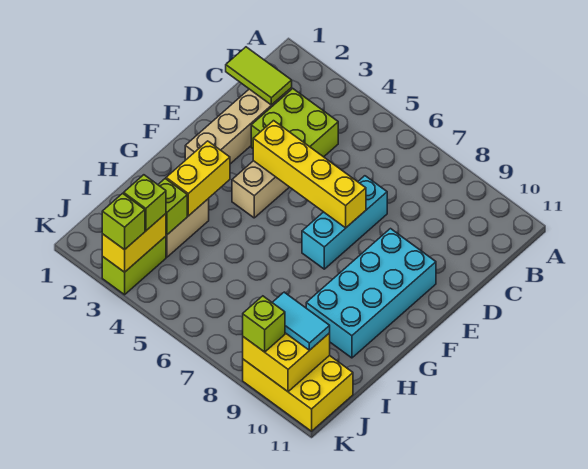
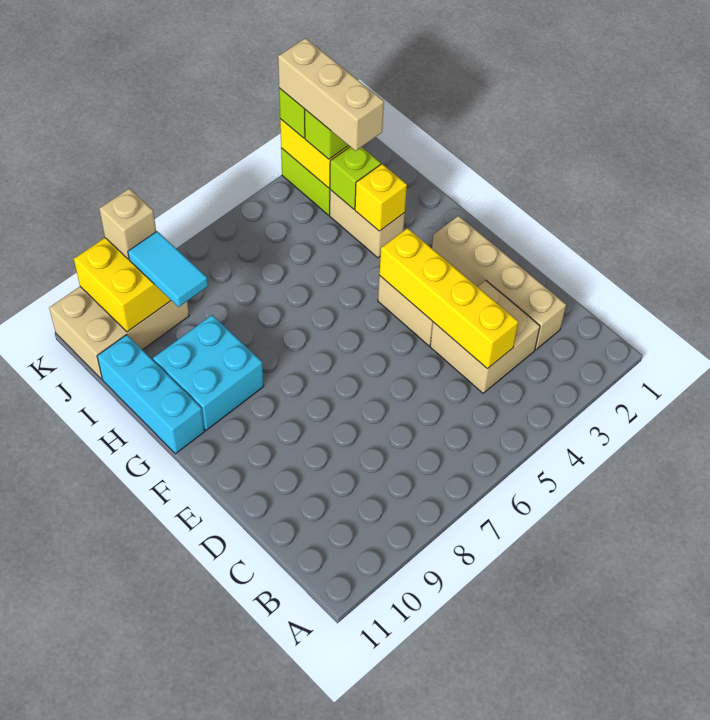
lime 1x2 tile [226,47,292,105] -> none
lime 2x2 brick [251,89,338,157] -> tan 2x2 brick [430,281,540,393]
cyan 1x3 brick [302,176,387,269] -> cyan 1x3 brick moved to [97,335,204,454]
yellow 1x4 brick [253,121,366,228] -> yellow 1x4 brick turned to [379,228,518,368]
cyan 2x4 brick [306,229,436,358] -> cyan 2x2 brick [153,315,264,430]
yellow 1x2 brick [166,141,230,216] -> yellow 1x1 brick [355,164,407,231]
none -> tan 1x3 brick [278,38,384,151]
yellow 2x3 brick [243,355,353,431] -> tan 2x3 brick [49,287,189,379]
cyan 1x2 tile [272,292,330,350] -> cyan 1x2 tile turned to [128,231,208,307]
lime 1x1 brick [243,296,285,352] -> tan 1x1 brick [99,189,156,259]

